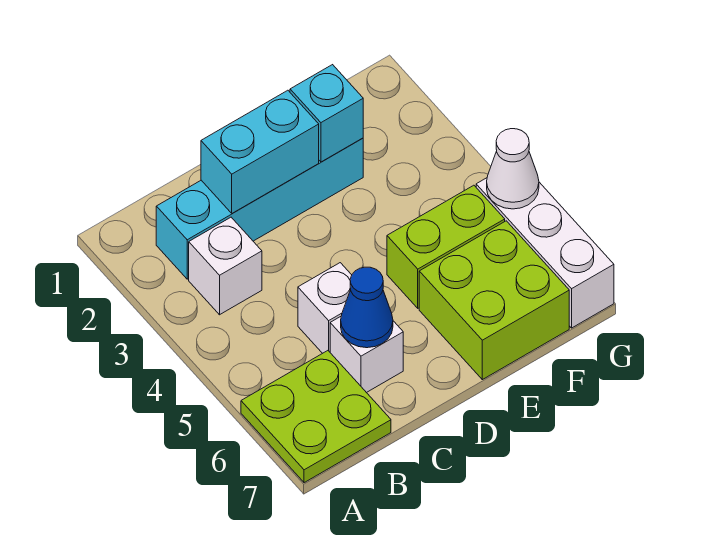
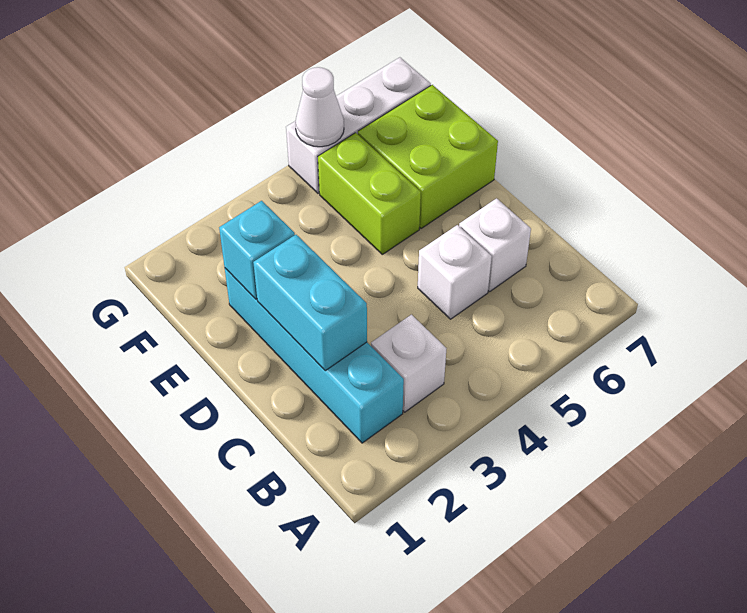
lime 2x2 plate [241,351,391,483] -> none
blue 1x1 cone [341,267,393,348] -> none

